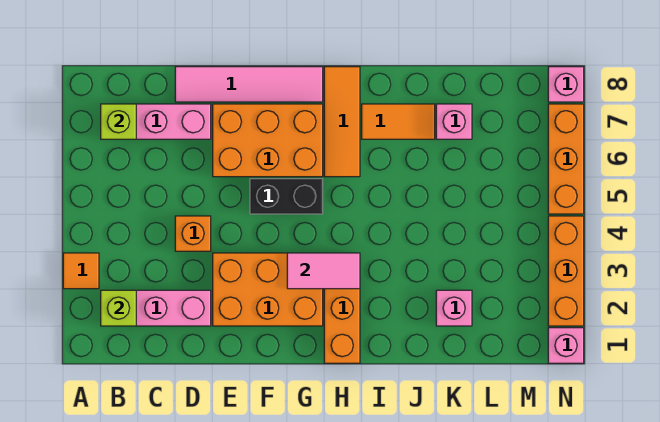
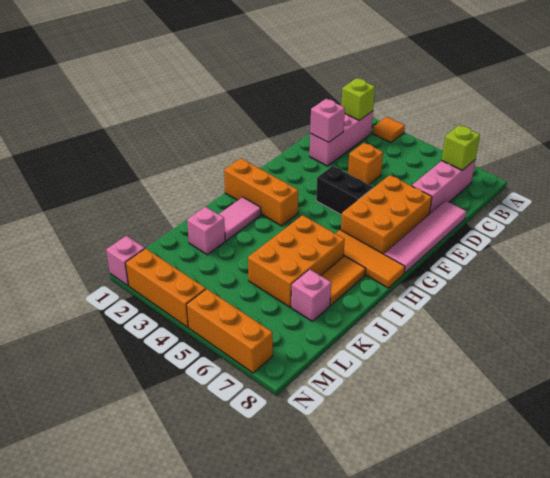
orange 2x3 brick [213,253,323,326] -> orange 2x3 brick moved to [248,215,345,307]
black 1x2 brick [250,179,323,214] -> black 1x2 brick turned to [316,166,373,215]
pink 1x2 tile [287,253,360,289] -> pink 1x2 tile moved to [219,197,261,241]
pink 1x1 brick [548,67,584,102] -> pink 1x1 brick moved to [310,99,345,142]

